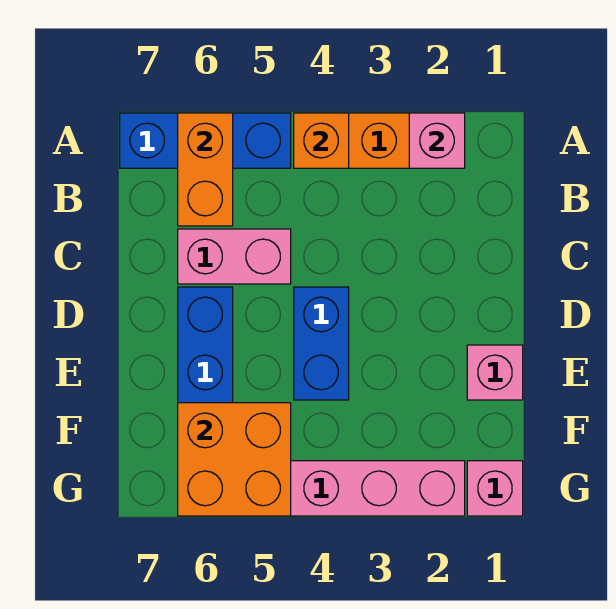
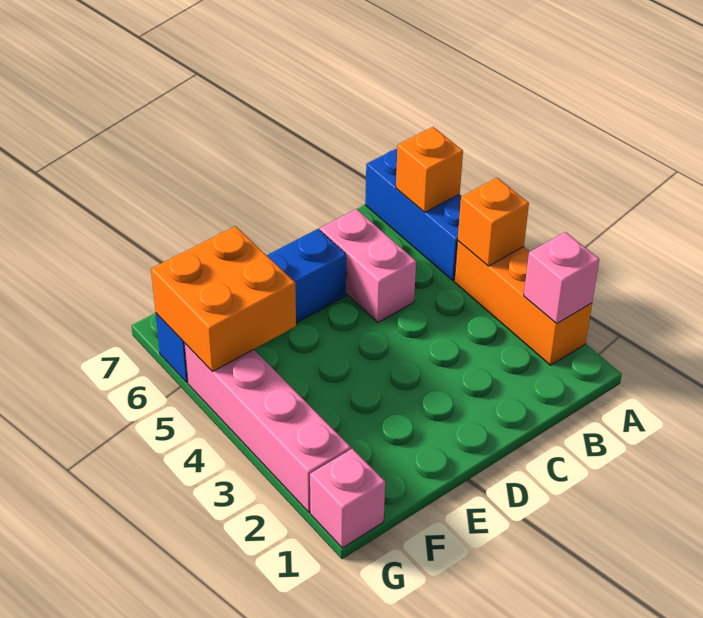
orange 1x2 brick [178,113,233,226] -> orange 1x1 brick [396,127,463,212]
blue 1x2 brick [294,287,349,400] -> none
pink 1x1 brick [467,345,523,400] -> none

